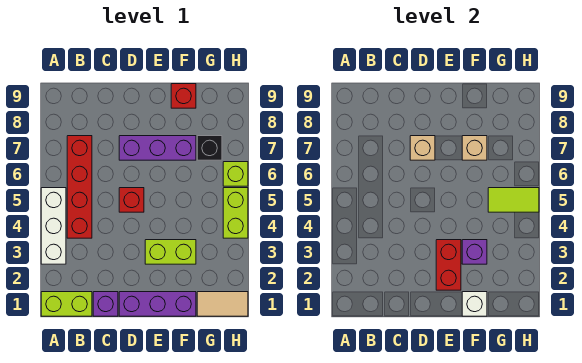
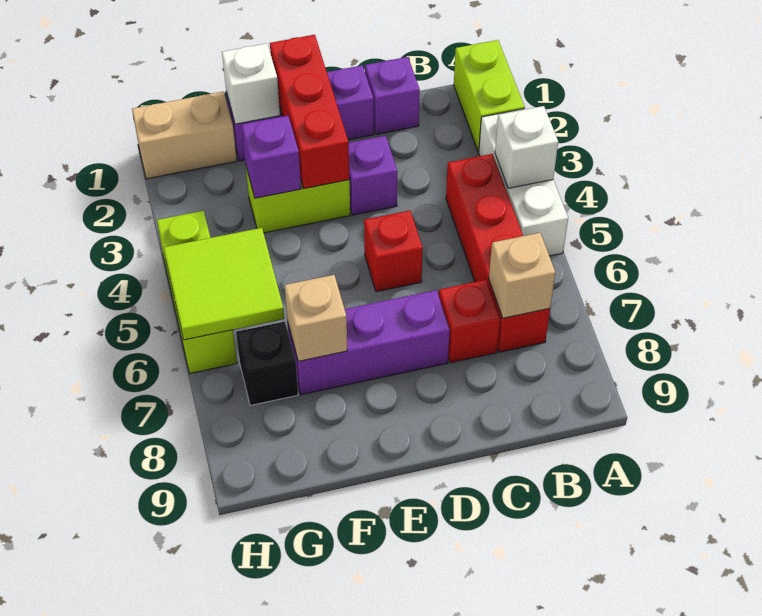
lime 1x2 brick [41,292,92,316] -> lime 1x2 brick turned to [454,40,525,152]
none -> white 1x1 brick [495,106,558,188]
none -> purple 1x1 brick [349,136,397,215]
tan 1x1 brick [410,136,435,160] -> tan 1x1 brick moved to [489,233,555,318]
red 1x2 brick [436,240,461,290] -> red 1x3 brick [270,35,349,188]
red 1x1 brick [171,84,196,108] -> red 1x1 brick moved to [439,280,500,363]
tan 1x2 tile [197,292,248,316] -> tan 1x2 brick [132,91,237,179]
lime 1x2 tile [488,188,539,212] -> lime 2x2 tile [164,228,284,340]

